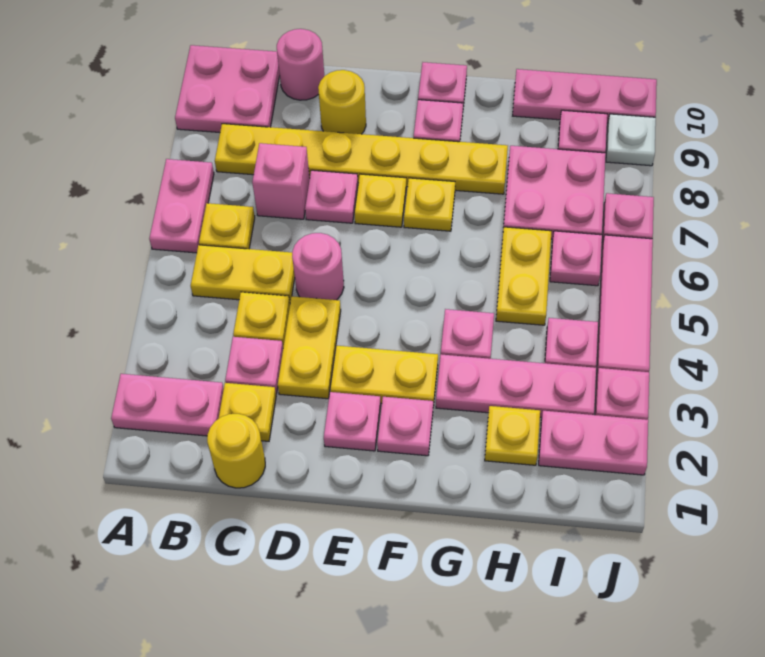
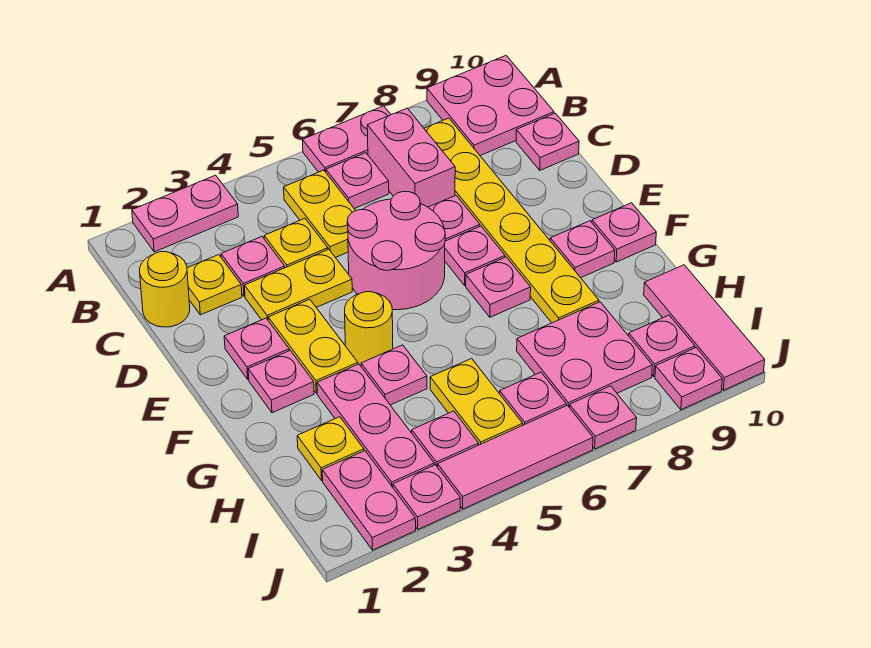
pink 1x2 plate [111,374,224,436] -> pink 1x2 plate turned to [132,175,238,252]
yellow 1x1 plate [199,203,255,249] -> pink 1x1 plate [326,153,389,209]
pink 1x1 brick [252,143,310,219] -> pink 1x2 brick [367,108,455,207]
pink 1x1 round brick [277,29,324,100] -> pink 1x1 plate [516,113,579,170]
pink 1x1 round brick [292,233,344,300] -> pink 2x2 round brick [347,192,445,310]
yellow 1x1 round brick [318,70,366,134] -> yellow 1x1 round brick moved to [345,292,393,366]
yellow 1x1 plate [354,174,406,227] -> pink 1x1 plate [445,226,505,285]
yellow 1x1 plate [404,178,455,231] -> pink 1x1 plate [466,257,531,317]
yellow 1x2 plate [496,227,552,325] -> yellow 1x2 plate turned to [430,359,523,445]
pink 1x3 plate [513,69,657,123] -> pink 1x3 tile [644,265,765,390]
white 1x1 plate [606,114,656,166] -> pink 1x1 plate [655,348,722,410]

